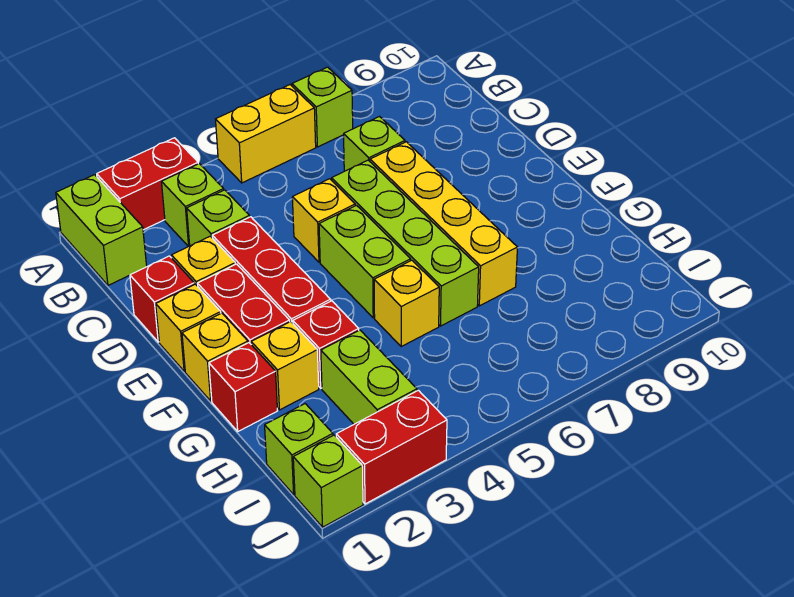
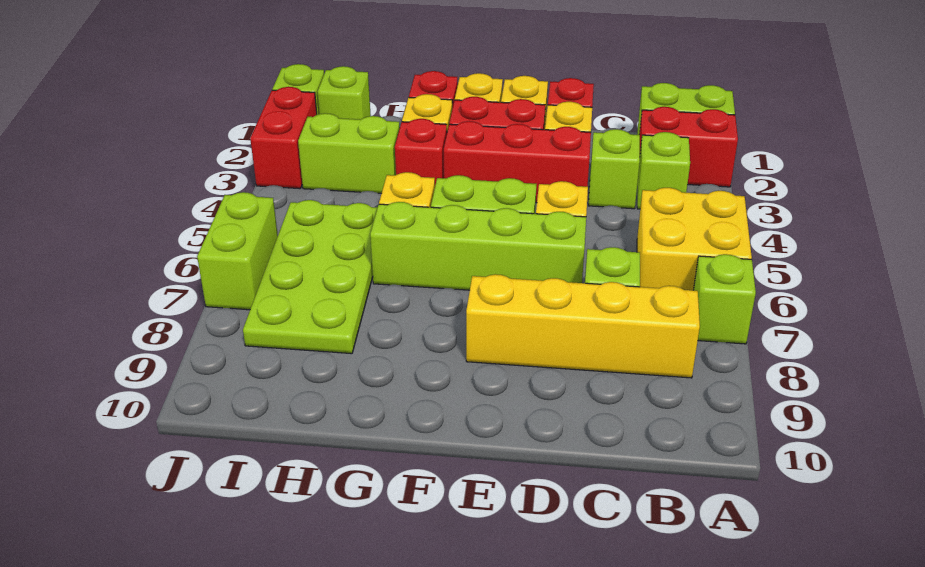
red 1x2 brick [97,138,198,230] -> red 1x2 brick turned to [639,107,738,187]
yellow 1x2 brick [216,85,316,183] -> yellow 2x2 brick [637,188,752,290]
yellow 1x4 brick [370,142,517,306] -> yellow 1x4 brick moved to [466,274,700,378]
none -> lime 2x4 plate [243,200,378,354]
none -> lime 1x2 brick [197,192,278,310]

